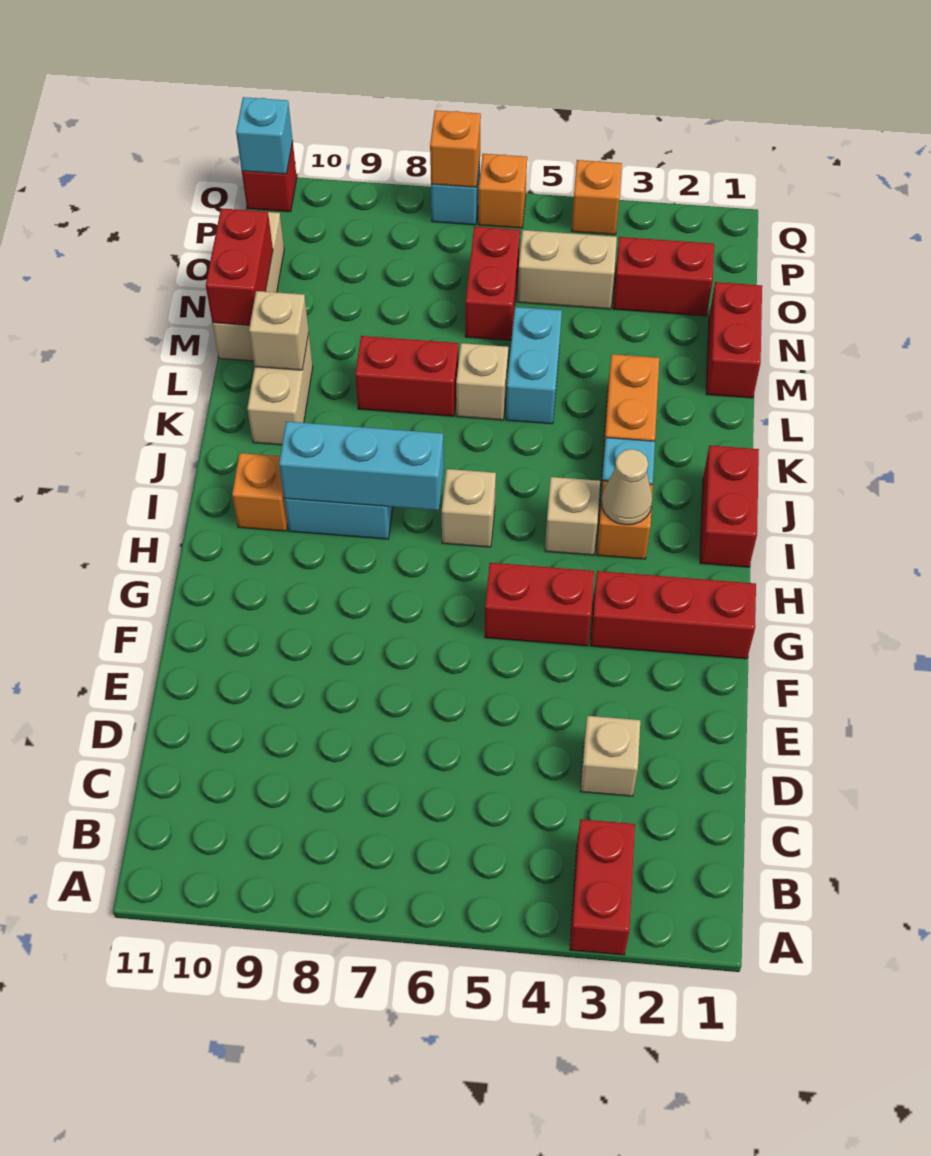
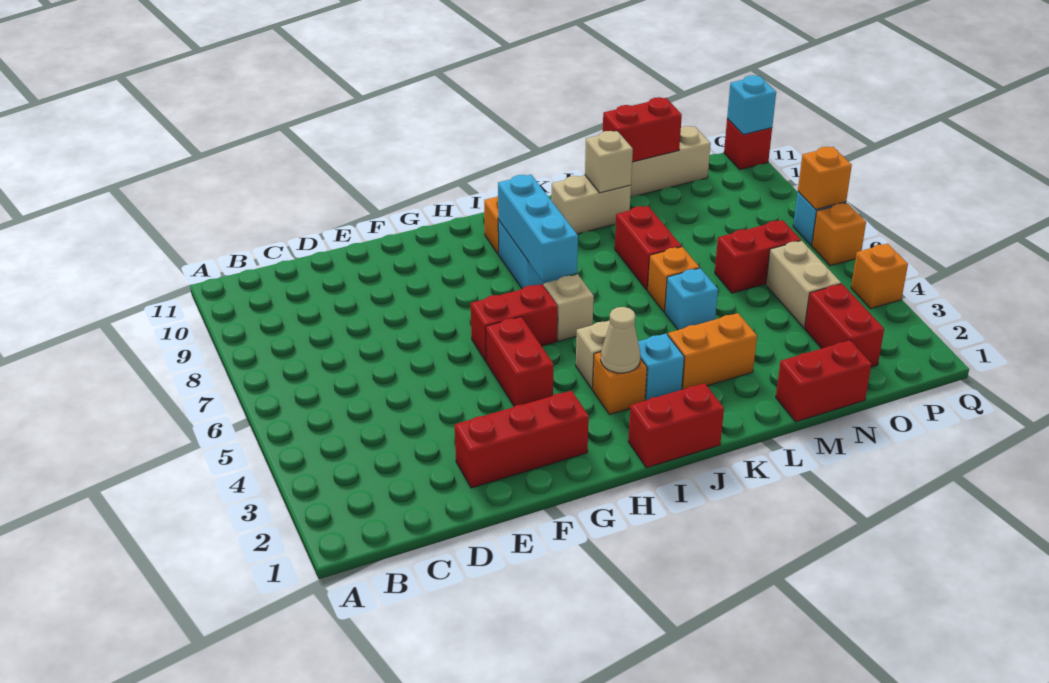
red 1x2 brick [570,819,635,955] -> red 1x2 brick moved to [471,284,557,361]
tan 1x1 brick [580,716,640,796] -> none
red 1x3 brick [590,571,756,659] -> red 1x3 brick turned to [455,391,589,488]
cyan 1x2 brick [506,307,562,424] -> cyan 1x1 brick [665,268,718,330]
tan 1x1 brick [456,343,508,420] -> orange 1x1 brick [648,247,699,312]

